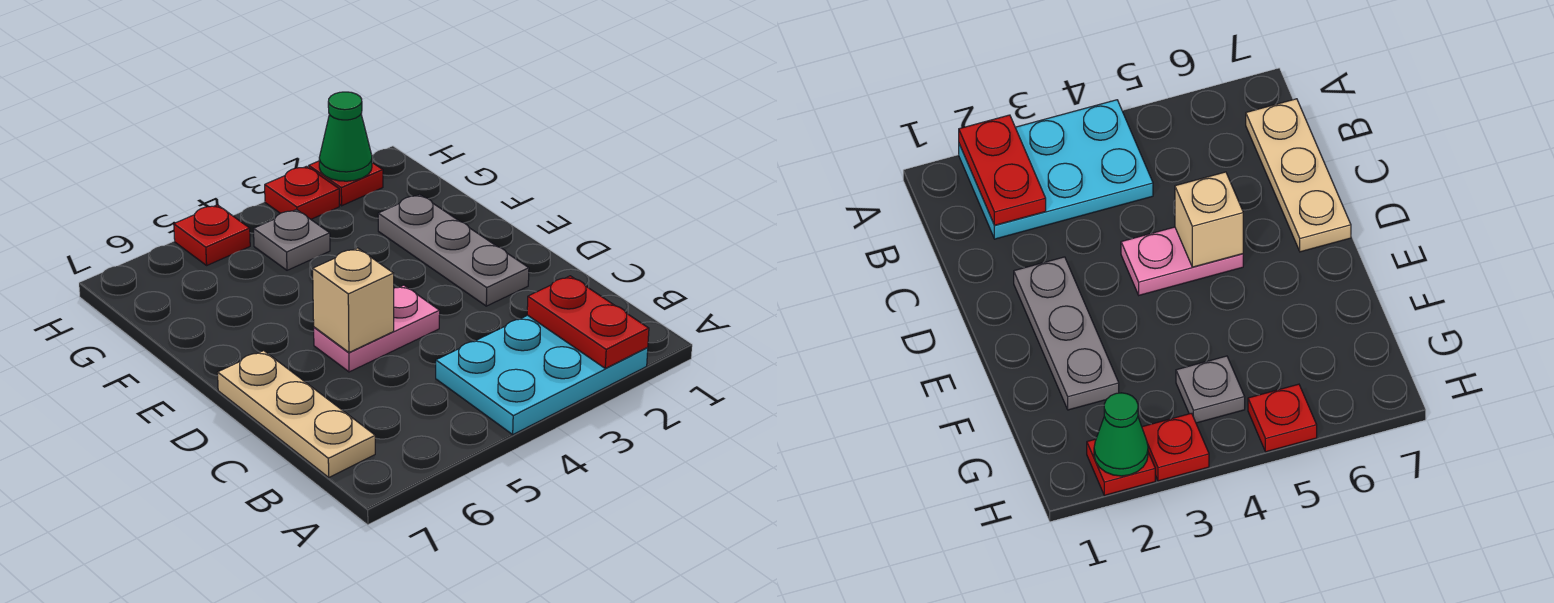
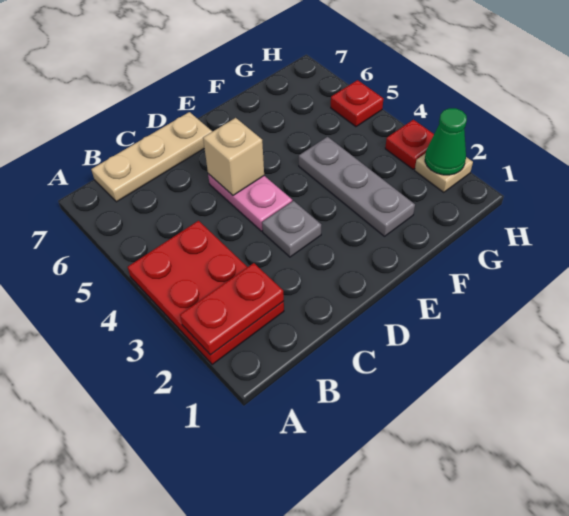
cyan 2x3 plate [436,315,648,434] -> red 2x3 plate [128,221,284,364]
grey 1x3 plate [378,195,529,306] -> grey 1x3 plate turned to [299,137,415,236]
grey 1x1 plate [254,210,330,270] -> grey 1x1 plate moved to [262,201,321,257]
red 1x1 plate [309,161,383,206] -> tan 1x1 plate [415,153,473,192]

